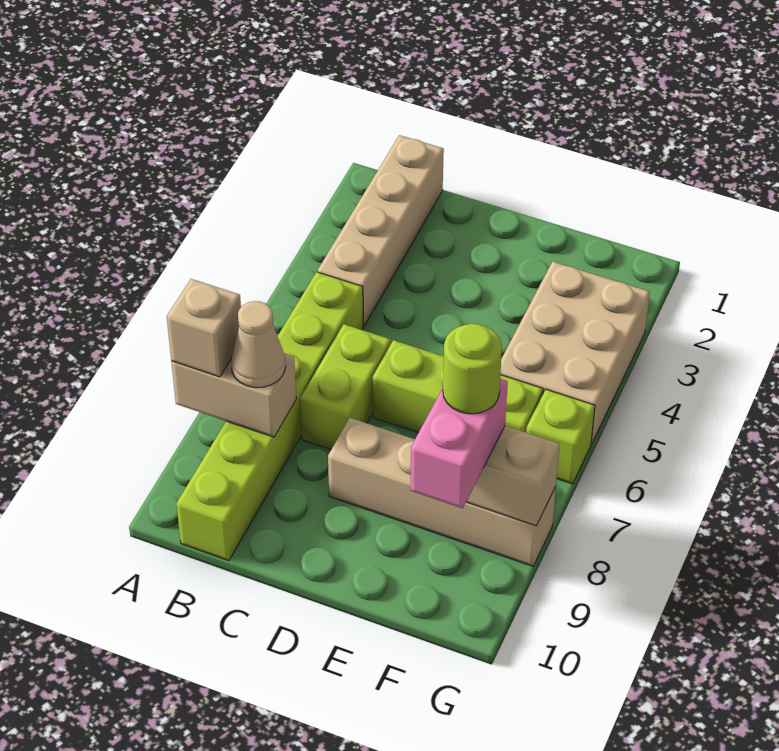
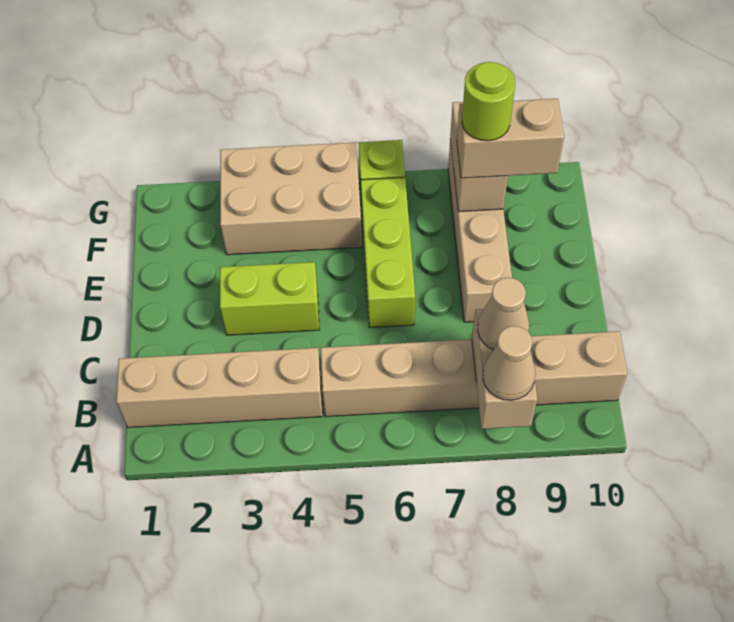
tan 1x1 brick [167,279,241,377] -> tan 1x1 cone [483,326,535,400]
lime 1x6 brick [176,272,363,561] -> tan 1x6 brick [321,331,627,417]
lime 1x2 brick [300,324,391,450] -> lime 1x2 brick moved to [220,262,319,335]
pink 1x2 brick [411,379,508,508] -> tan 1x2 brick [457,99,564,178]

